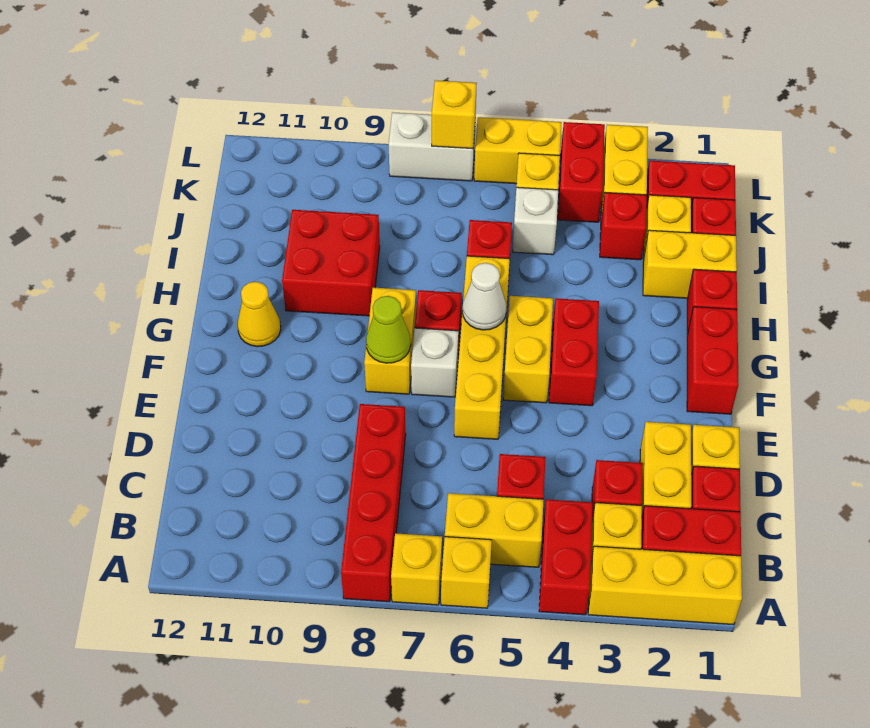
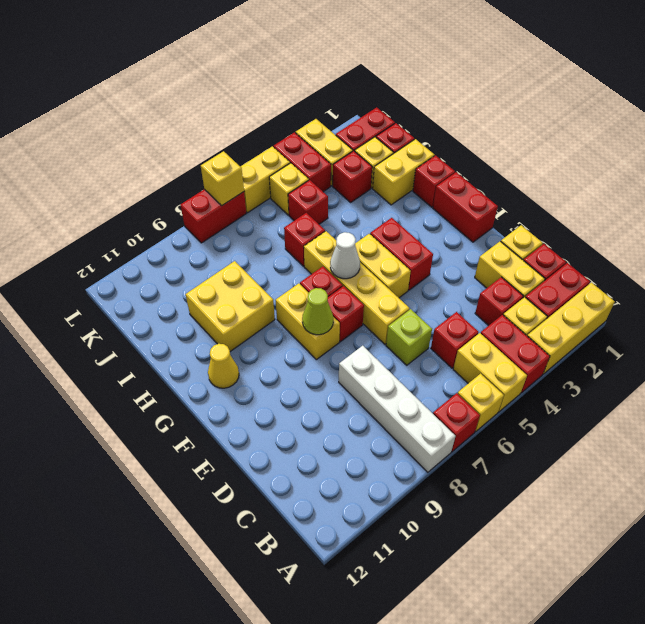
yellow 1x1 brick [391,533,442,605] -> red 1x1 brick [433,393,480,452]
red 1x4 brick [341,404,406,602] -> white 1x4 brick [339,346,455,472]
yellow 1x2 brick [445,493,544,567] -> yellow 1x2 brick turned to [453,333,527,412]
none -> lime 1x1 brick [386,309,432,365]
white 1x1 brick [411,328,459,397] -> red 1x1 brick [328,286,364,342]
red 2x2 brick [282,210,380,316] -> yellow 2x2 brick [186,261,275,352]
white 1x1 brick [512,187,558,255] -> red 1x1 brick [288,180,328,224]
white 1x2 brick [389,112,476,181] -> red 1x2 brick [180,189,246,243]

